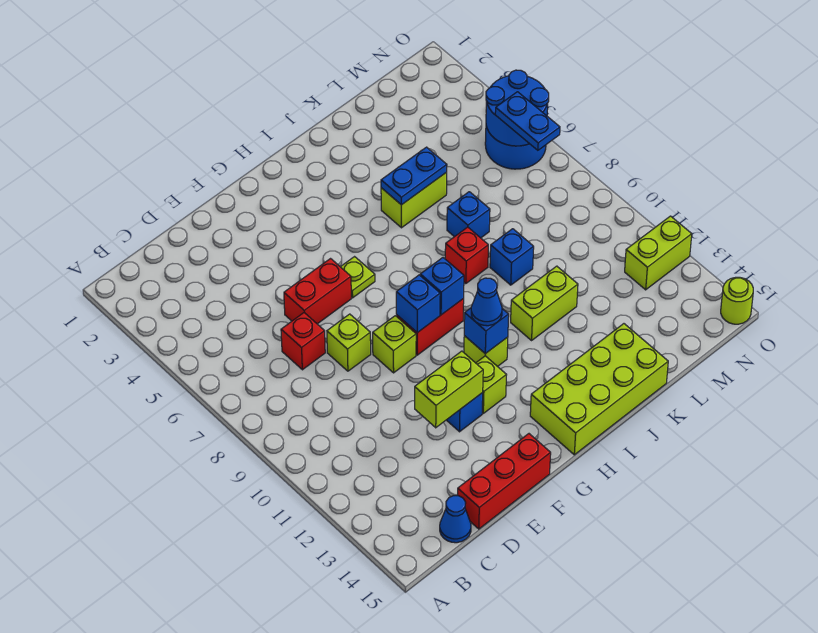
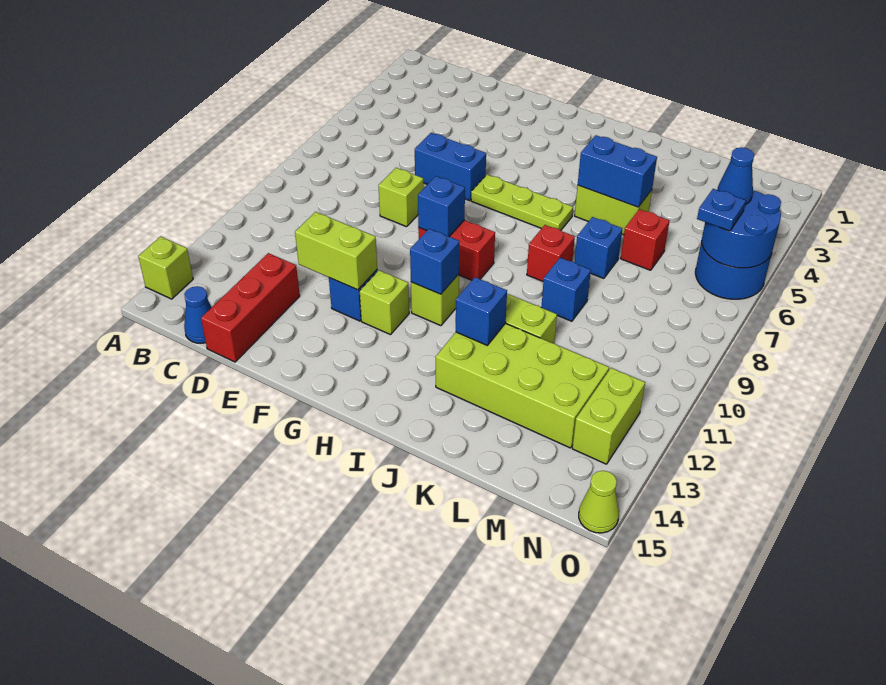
red 1x1 brick [281,313,325,370] -> red 1x1 brick moved to [621,209,670,270]
red 1x3 brick [458,434,551,529] -> red 1x3 brick turned to [201,253,300,362]
red 1x2 brick [284,259,351,324] -> blue 1x2 brick [415,133,486,201]
lime 1x1 brick [373,316,416,373] -> lime 1x1 brick moved to [138,237,193,299]
lime 1x1 plate [341,257,375,298] -> lime 1x3 plate [471,175,573,230]
blue 1x1 brick [420,258,464,315] -> blue 1x1 brick moved to [456,277,507,346]
blue 1x1 cone [471,278,502,326] -> blue 1x1 cone moved to [717,147,754,204]
lime 2x4 brick [530,324,668,455] -> lime 2x4 brick moved to [436,323,609,448]
blue 1x2 plate [381,147,447,205] -> blue 1x2 brick [578,135,657,207]
blue 1x2 plate [495,92,560,150] -> blue 1x1 plate [697,189,746,231]
lime 1x2 brick [625,216,692,290] -> lime 1x2 brick turned to [572,368,645,464]
lime 1x1 round brick [721,277,753,324] -> lime 1x1 cone [579,471,619,533]

